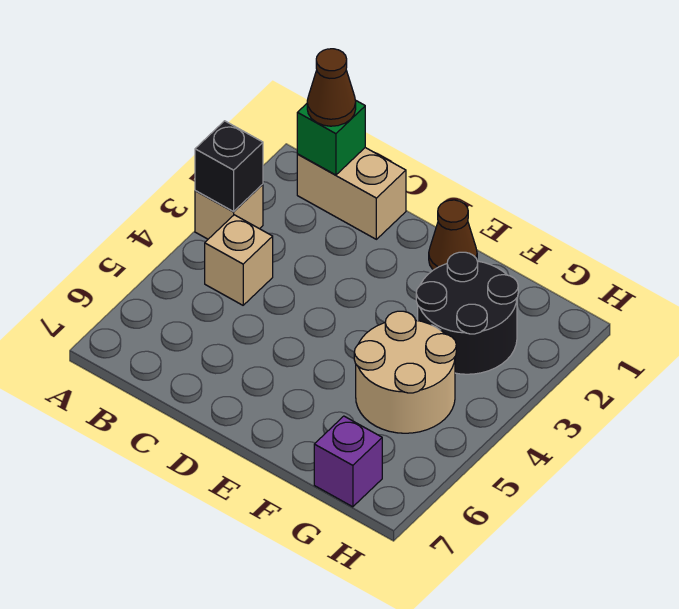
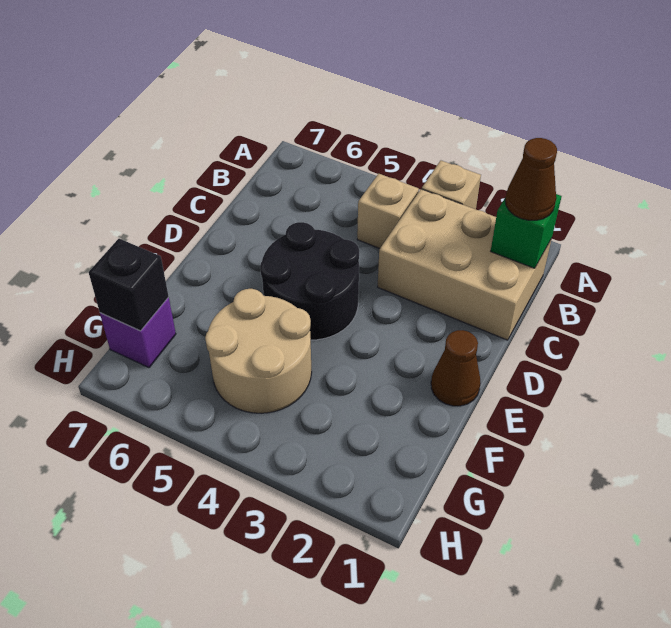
black 1x1 brick [195,121,263,211] -> black 1x1 brick moved to [89,239,169,331]
tan 1x2 brick [297,148,406,239] -> tan 2x3 brick [378,189,552,340]
black 2x2 round brick [416,252,518,374] -> black 2x2 round brick moved to [260,222,359,340]

